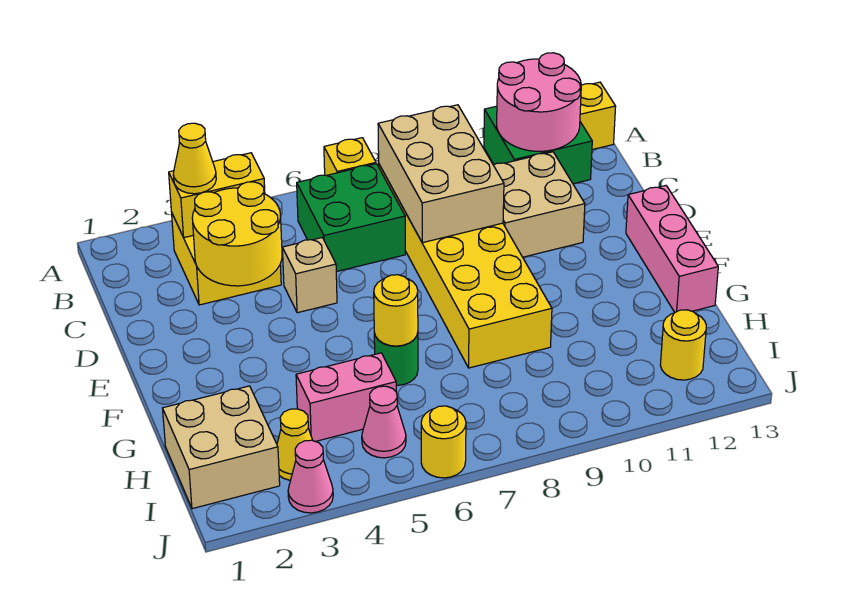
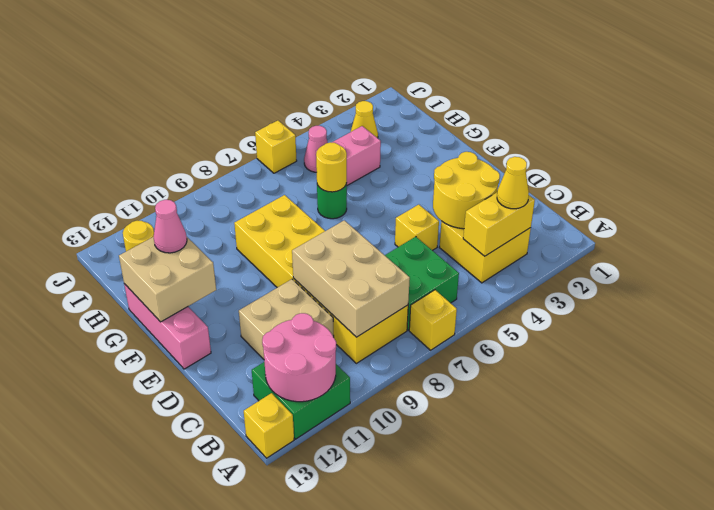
tan 1x1 brick [282,238,337,313] -> yellow 1x1 brick [395,205,439,250]
tan 2x2 brick [163,386,280,509] -> tan 2x2 brick moved to [119,237,216,322]
pink 1x1 cone [288,440,333,513] -> pink 1x1 cone moved to [154,200,187,253]
yellow 1x1 round brick [421,406,466,478] -> yellow 1x1 brick [255,121,297,173]

